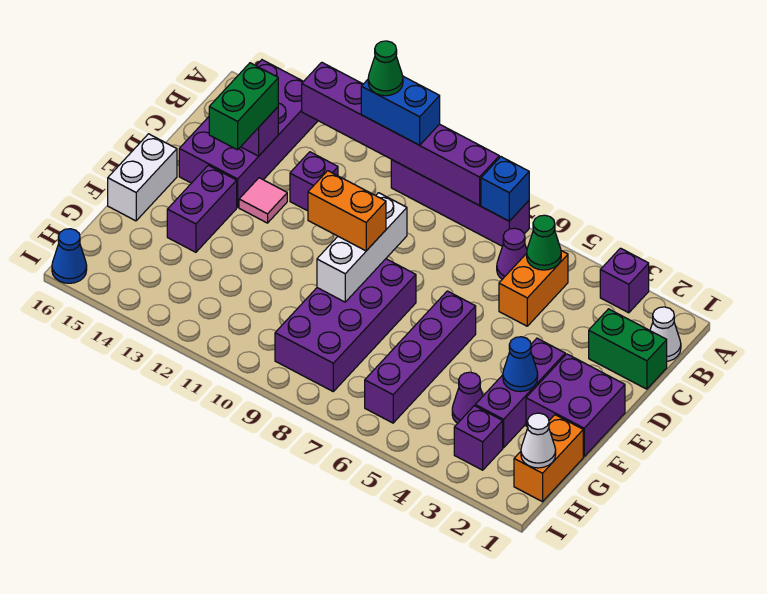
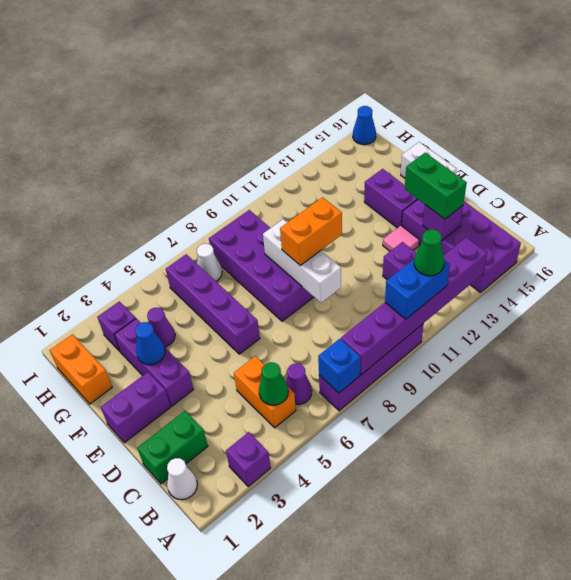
purple 2x2 brick [526,354,625,456] -> purple 1x2 brick [101,372,170,443]
white 1x1 cone [521,413,556,468] -> white 1x1 cone moved to [197,244,222,281]

